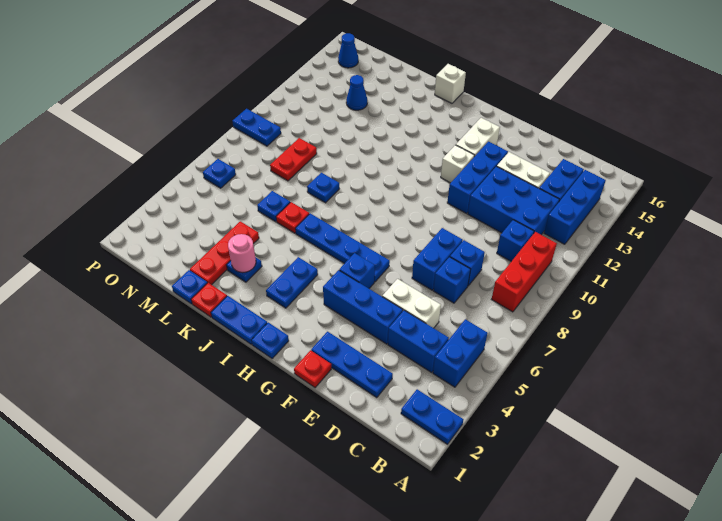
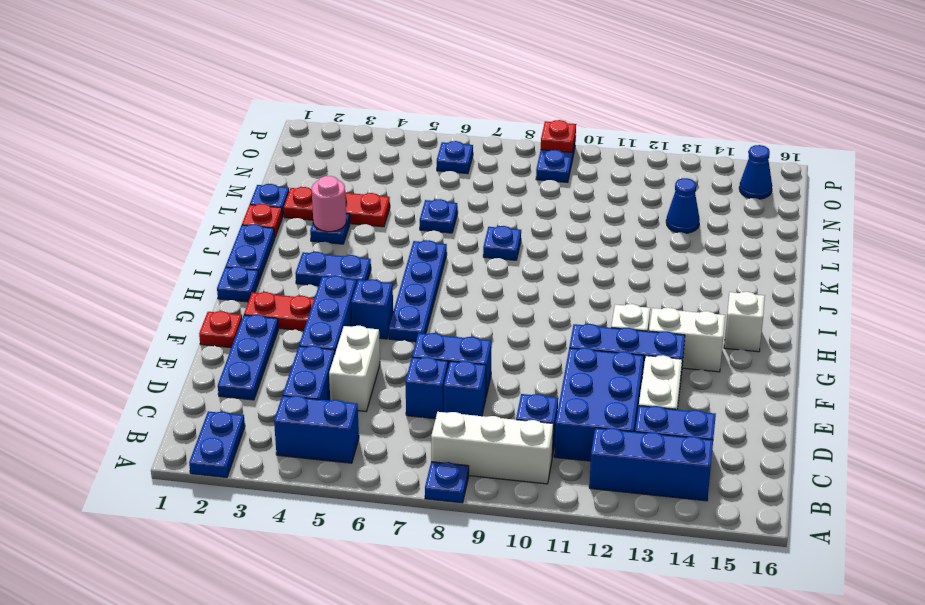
none -> blue 1x1 plate [425,462,469,503]
red 1x3 brick [492,232,557,312] -> white 1x3 brick [431,412,553,484]
white 1x1 brick [435,64,466,103] -> white 1x1 brick moved to [724,292,765,352]
red 1x1 plate [276,202,309,233] -> red 1x1 plate moved to [541,120,576,152]
red 1x2 plate [270,138,317,181] -> red 1x2 plate moved to [244,292,314,331]

